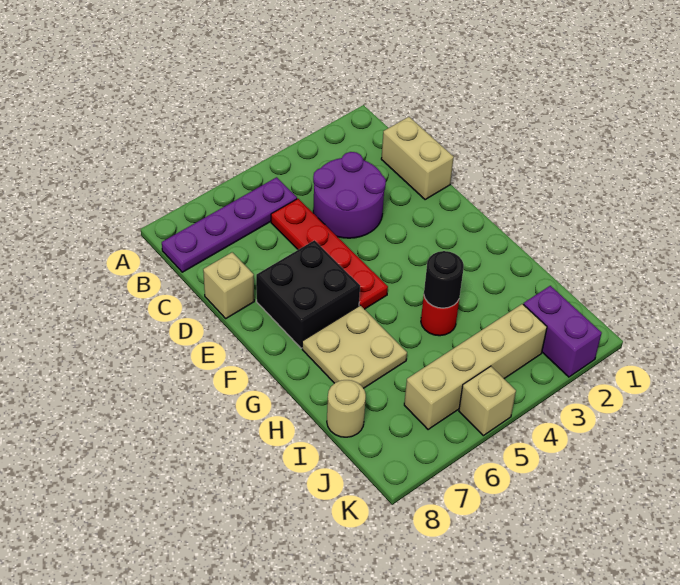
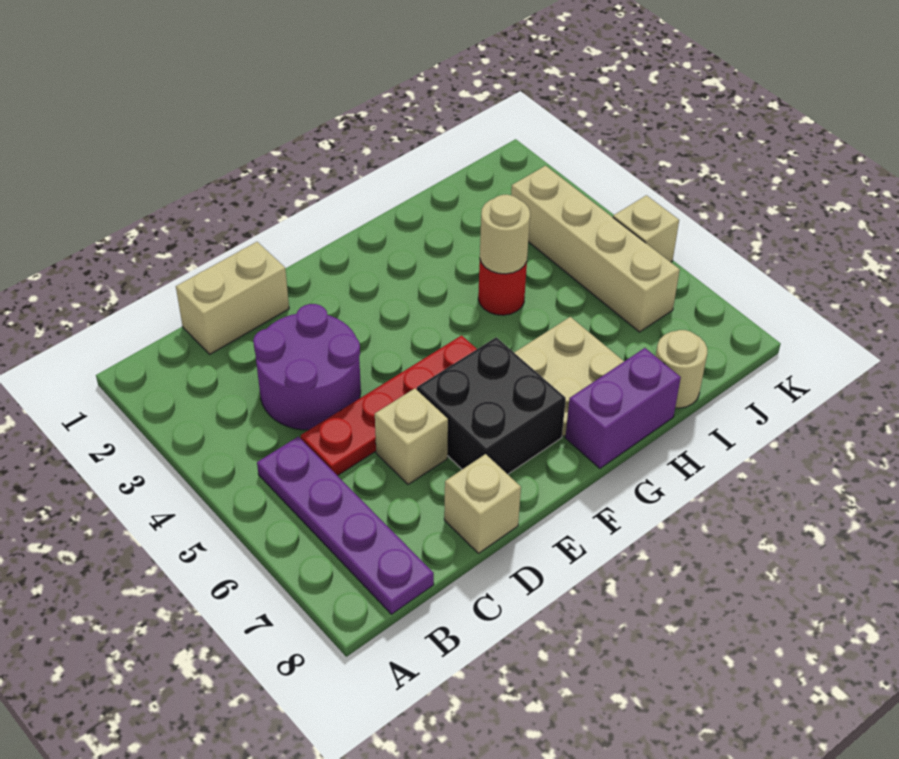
none -> tan 1x1 brick [375,388,448,484]
black 1x1 round brick [424,251,464,308] -> tan 1x1 round brick [480,195,530,274]
purple 1x2 brick [523,286,602,377] -> purple 1x2 brick moved to [565,348,681,468]

